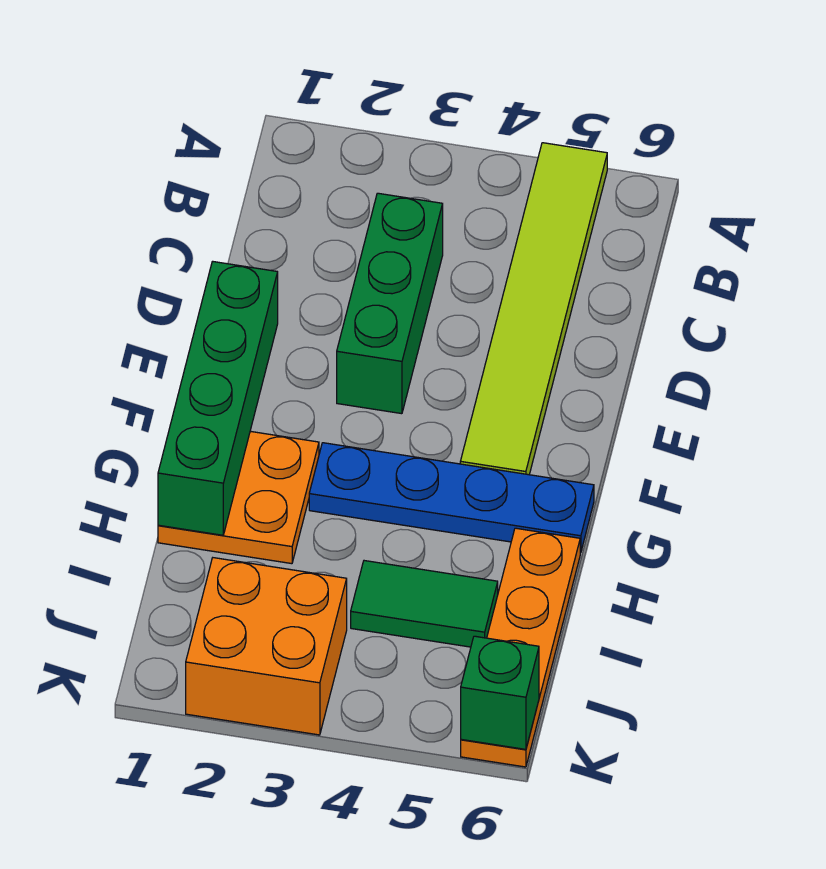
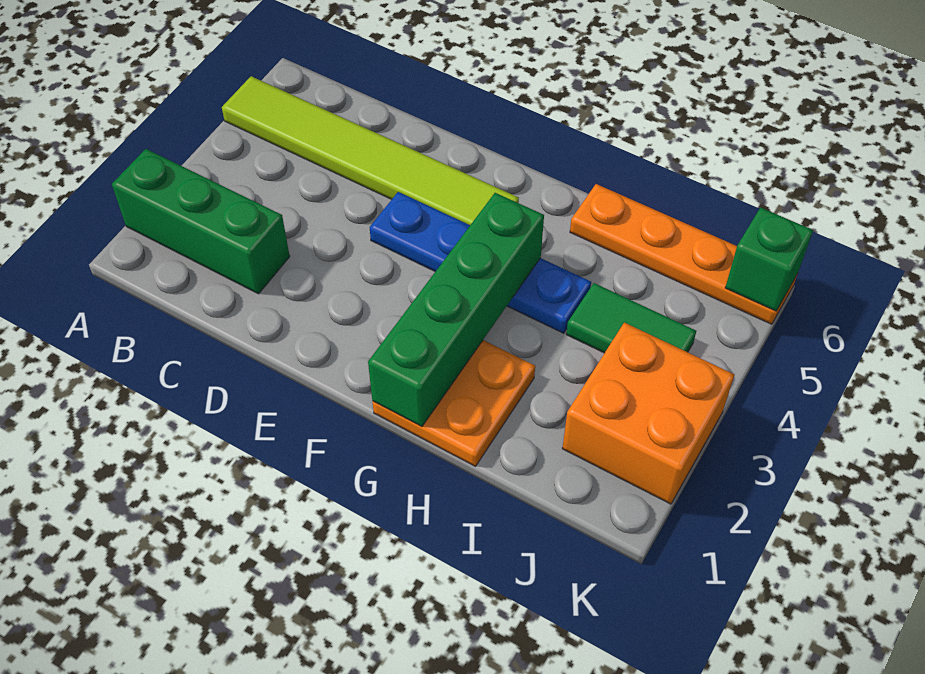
green 1x3 brick [337,193,443,414] -> green 1x3 brick moved to [112,149,290,294]
green 1x4 brick [158,261,278,535] -> green 1x4 brick turned to [368,193,544,427]
blue 1x4 plate [309,443,594,553] -> blue 1x4 plate turned to [370,192,591,333]
green 1x2 tile [351,561,498,647] -> green 1x2 tile turned to [566,283,696,353]

